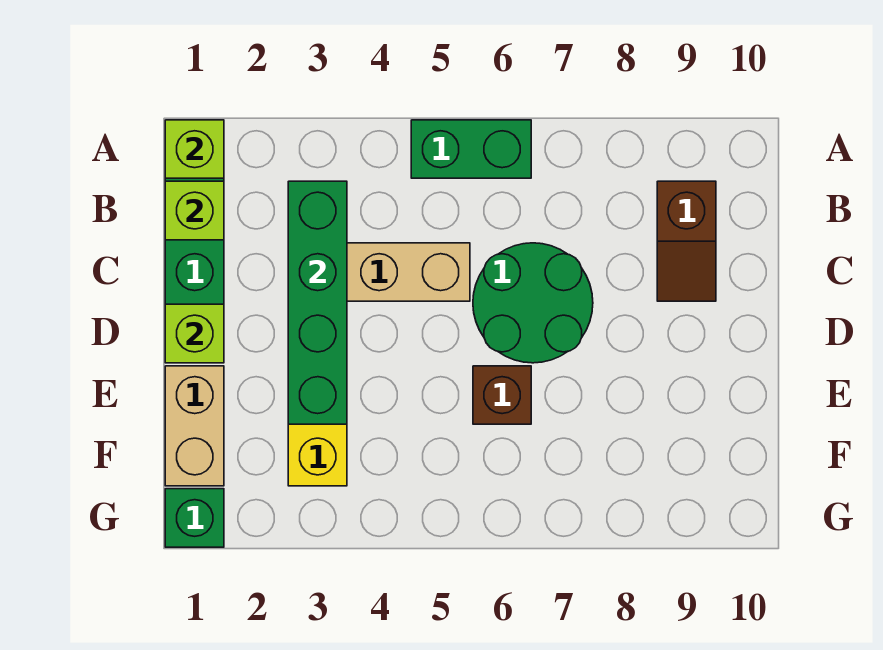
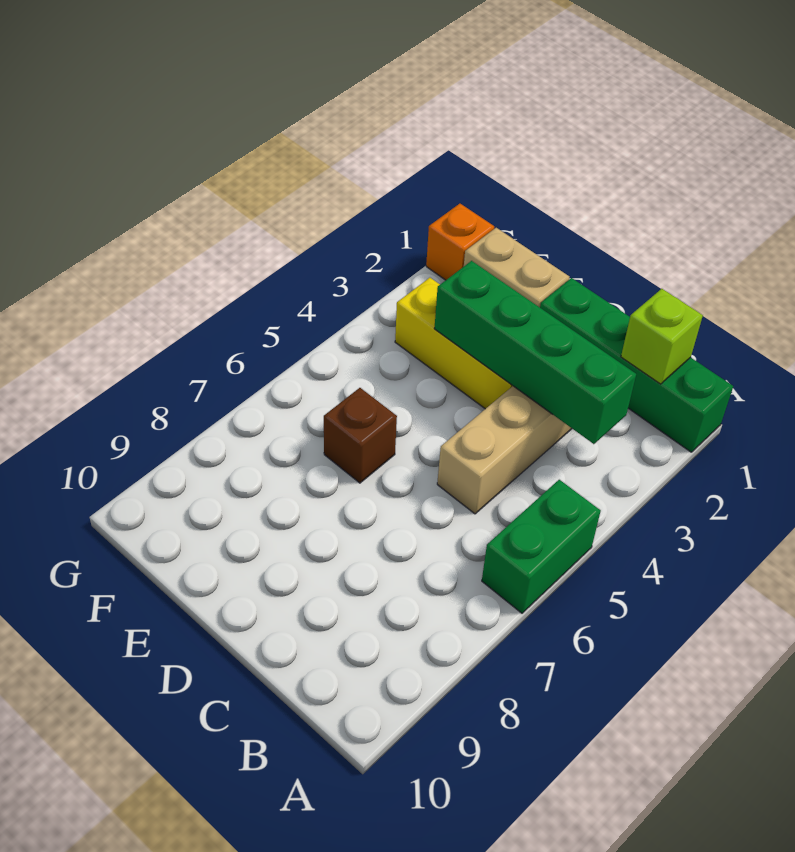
lime 1x1 brick [165,120,224,178] -> none
brown 1x2 slope [657,181,716,301] -> none
green 2x2 round brick [473,243,593,363] -> none
lime 1x1 brick [165,304,224,363] -> none
green 1x1 brick [165,489,224,547] -> orange 1x1 brick [426,204,494,280]

